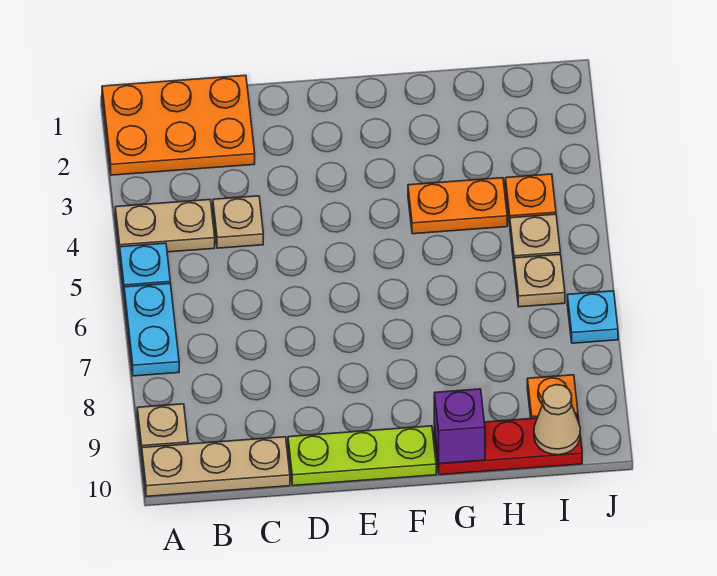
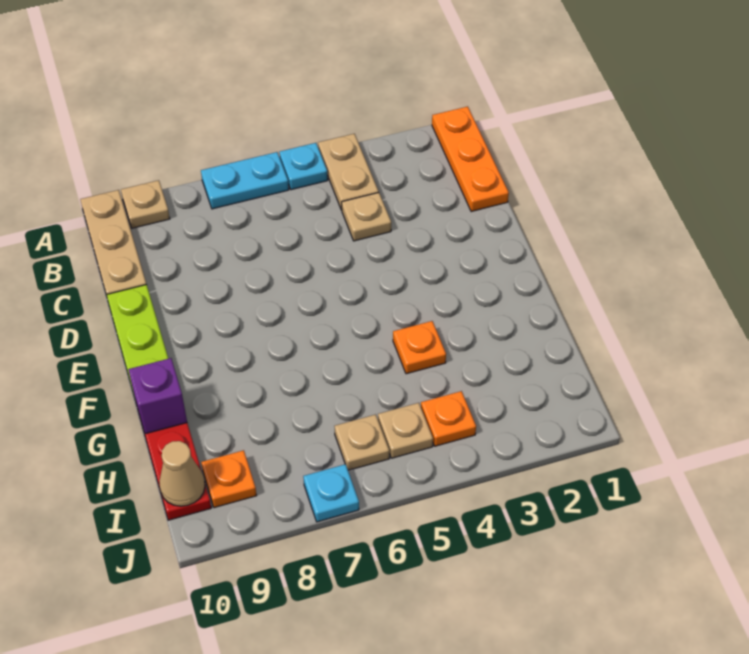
orange 2x3 plate [102,75,255,175] -> orange 1x3 plate [432,107,509,212]
orange 1x2 plate [408,178,507,234] -> orange 1x1 plate [393,321,446,374]

